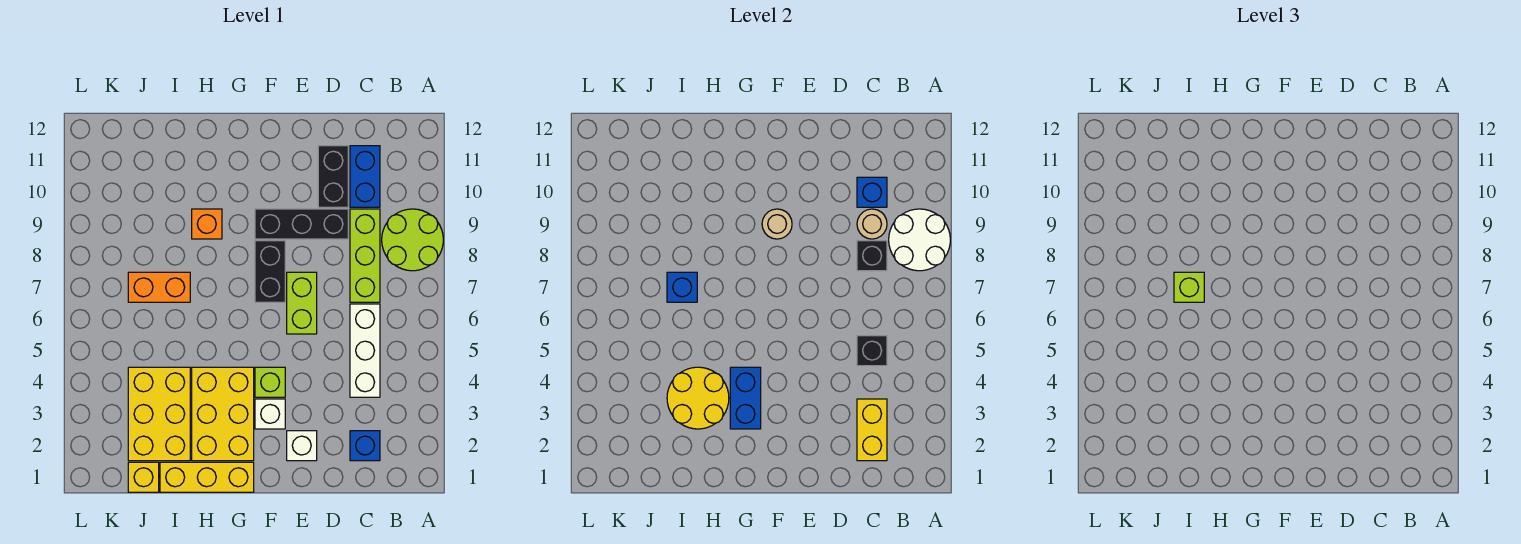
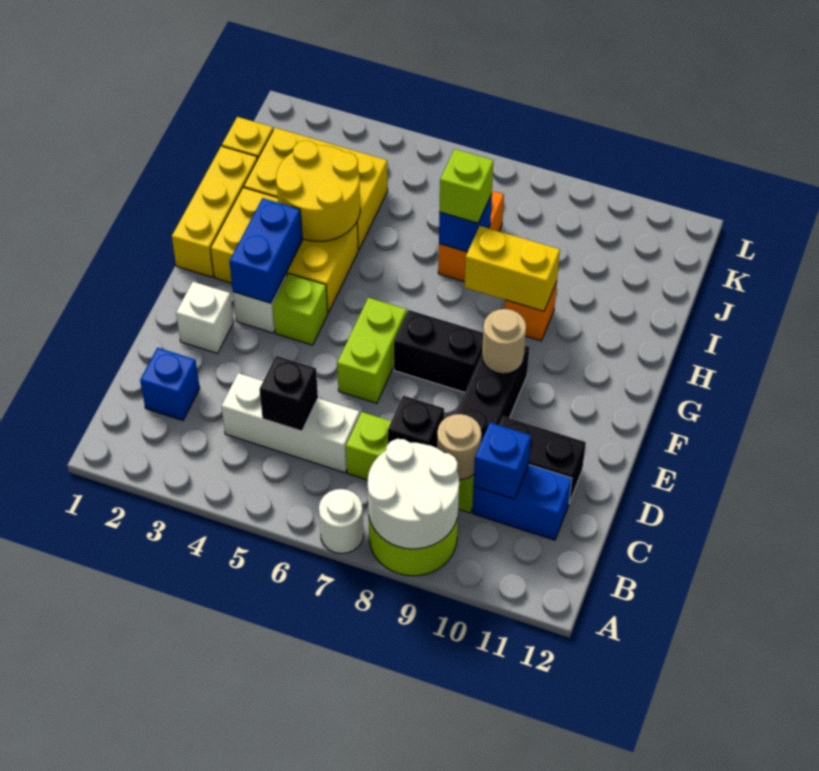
none -> white 1x1 round brick [319,489,363,554]
yellow 1x2 brick [857,399,887,461] -> yellow 1x2 brick moved to [465,226,560,311]
lime 1x2 brick [287,272,317,334] -> lime 1x2 brick turned to [337,298,407,403]
blue 1x2 brick [730,367,761,429] -> blue 1x2 brick turned to [229,198,302,303]

